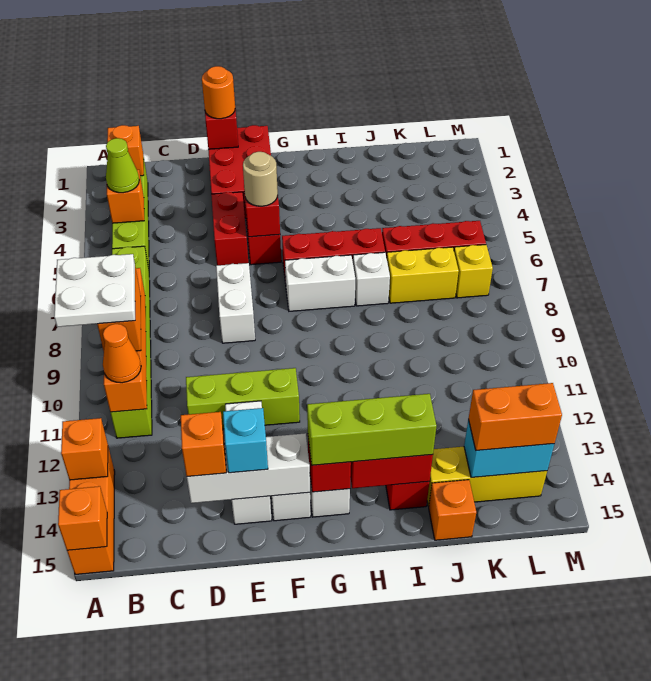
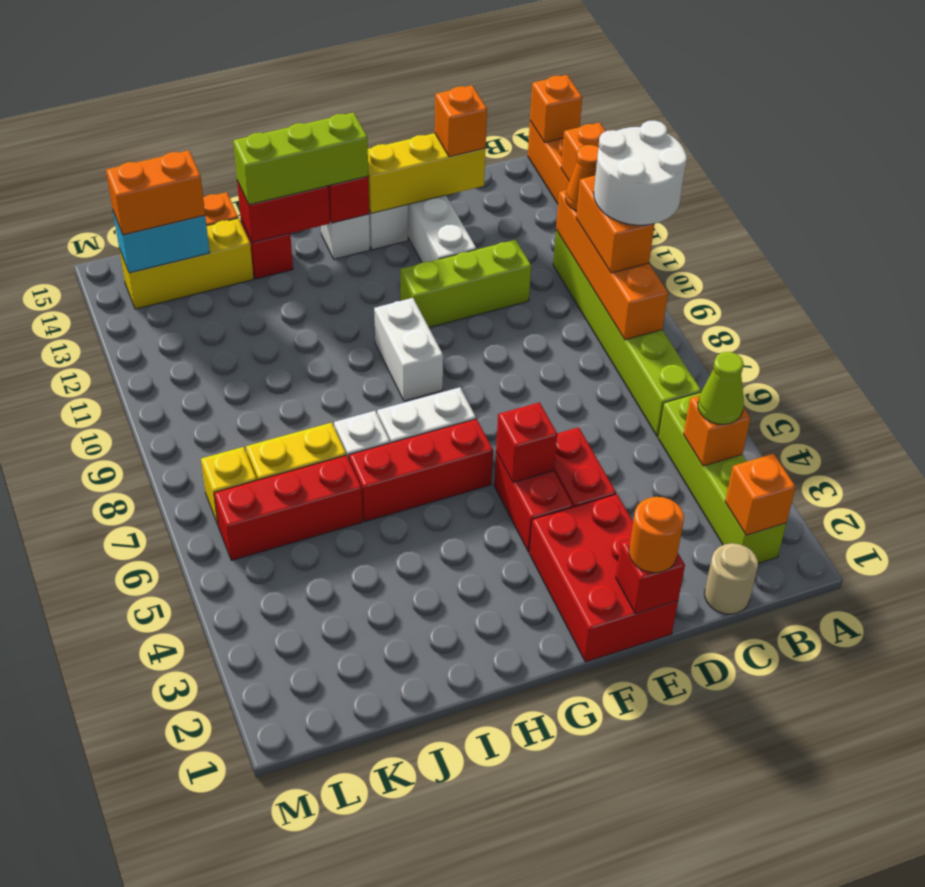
white 2x2 plate [54,254,135,327] -> white 2x2 round brick [594,121,687,225]
white 1x3 brick [187,433,310,503] -> yellow 1x3 brick [368,133,486,214]
white 1x2 brick [216,263,255,343] -> white 1x2 brick moved to [374,298,443,401]
cyan 1x1 brick [223,408,268,473] -> none
tan 1x1 round brick [243,152,278,206] -> tan 1x1 round brick moved to [705,543,758,614]

